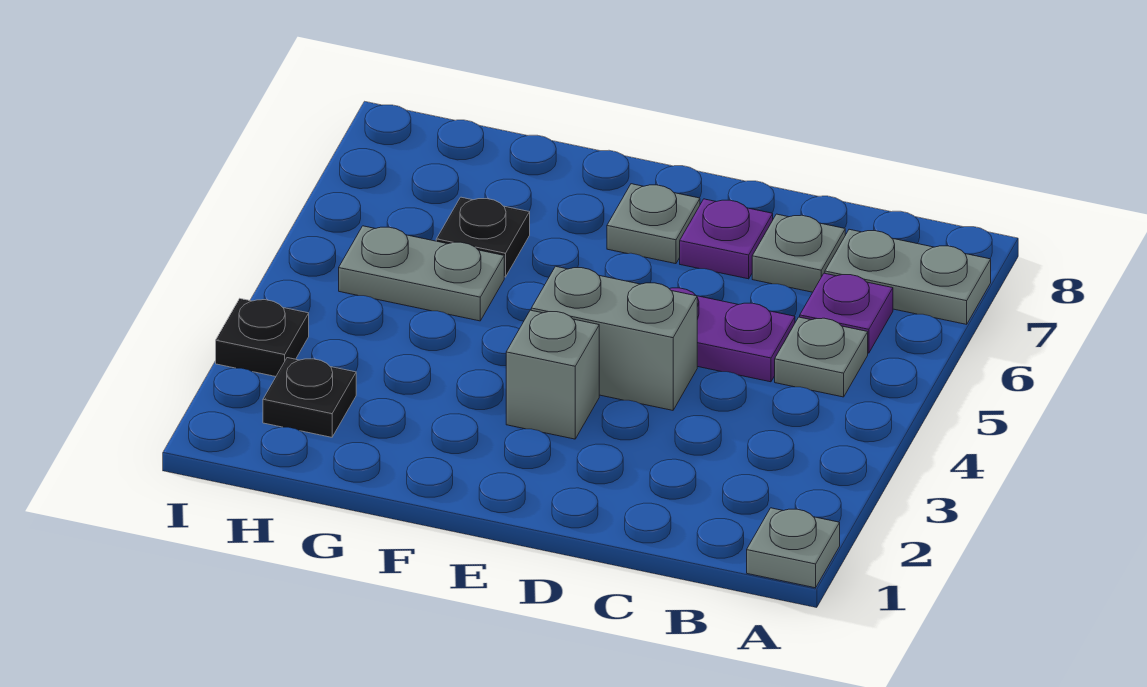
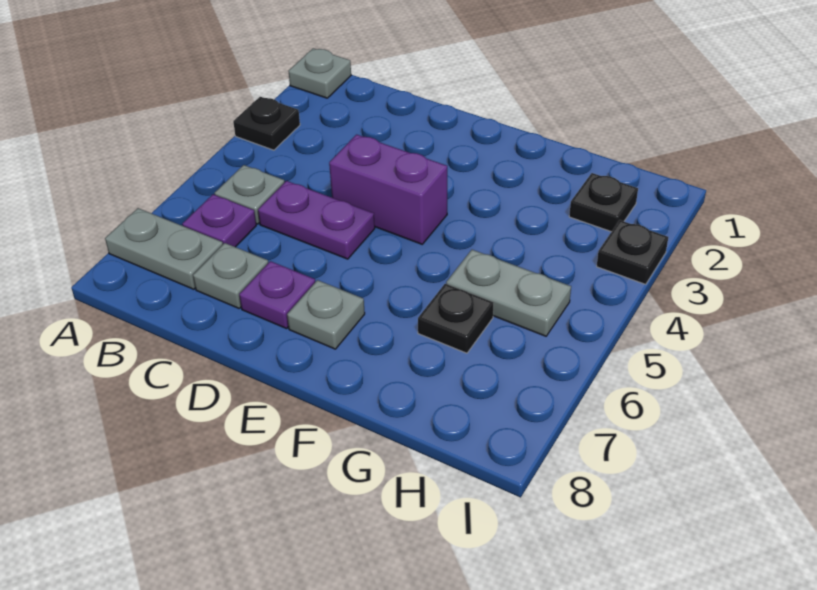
none -> black 1x1 plate [233,97,300,150]
grey 1x2 brick [531,266,697,410] -> purple 1x2 brick [329,135,447,244]
grey 1x1 brick [506,310,599,439] -> none

